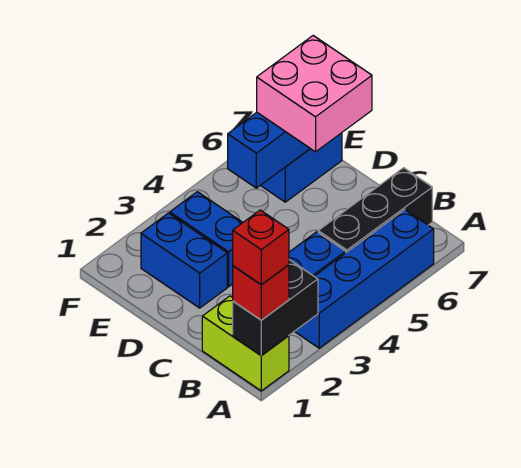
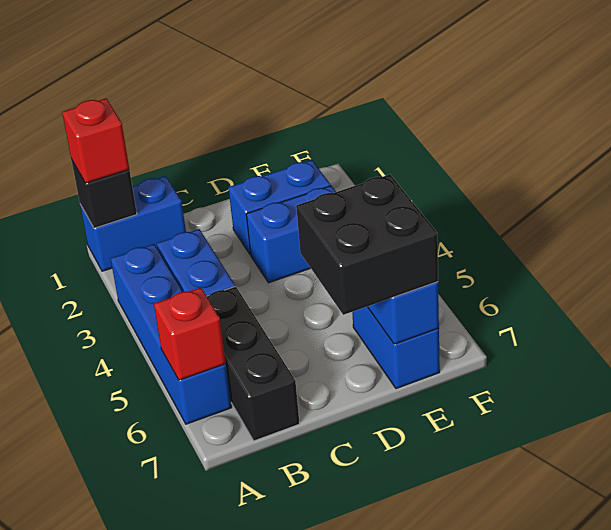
lime 1x2 brick [202,296,289,391] -> blue 1x2 brick [80,176,186,271]
black 1x2 brick [233,260,318,356] -> black 1x1 brick [71,159,137,228]
red 1x1 brick [233,210,289,285] -> red 1x1 brick moved to [154,288,226,380]
pink 2x2 brick [257,36,372,152] -> black 2x2 brick [296,174,438,315]

